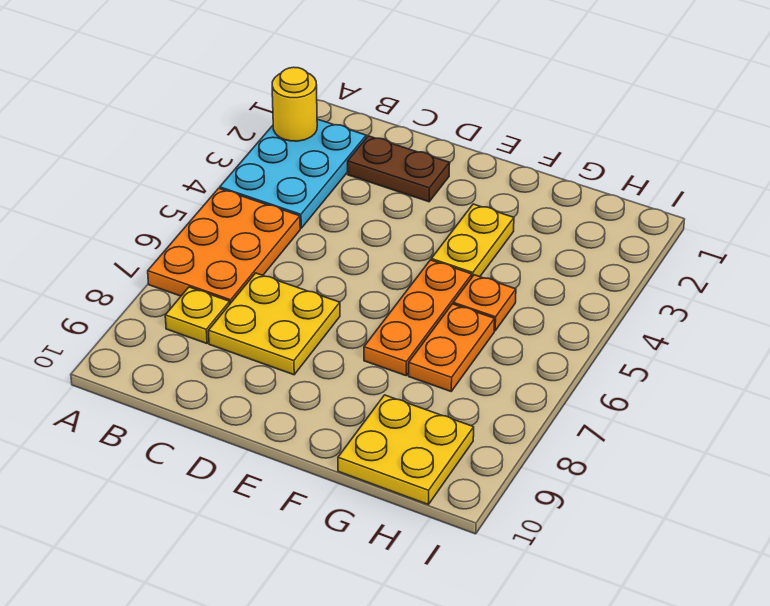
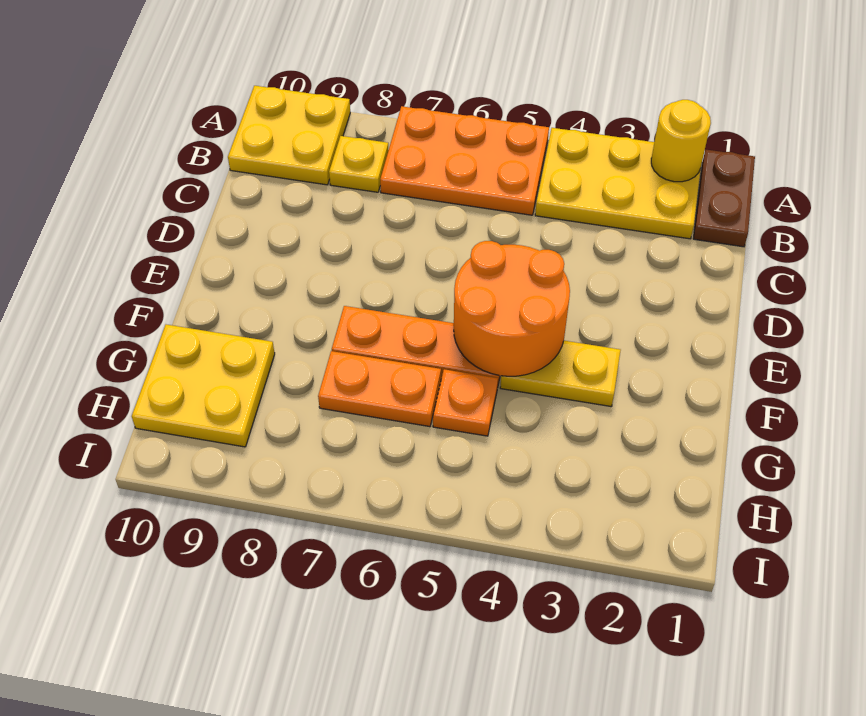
cyan 2x3 plate [220,119,366,228] -> yellow 2x3 plate [535,128,701,239]
brown 1x2 plate [348,136,450,202] -> brown 1x2 plate moved to [693,150,755,247]
yellow 2x2 plate [208,273,340,375] -> yellow 2x2 plate moved to [228,86,350,185]
none -> orange 2x2 round brick [454,241,570,376]

